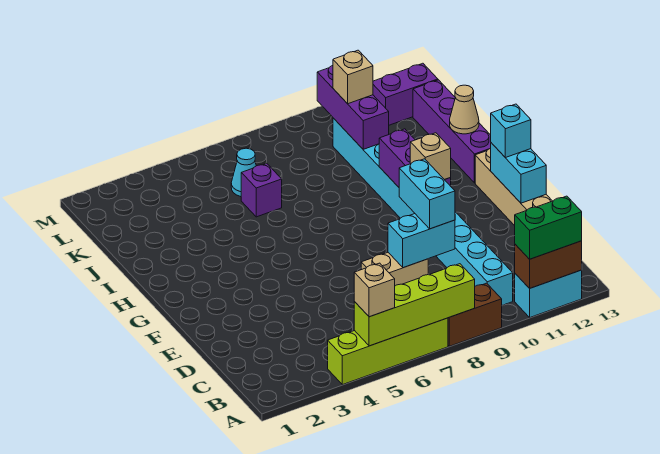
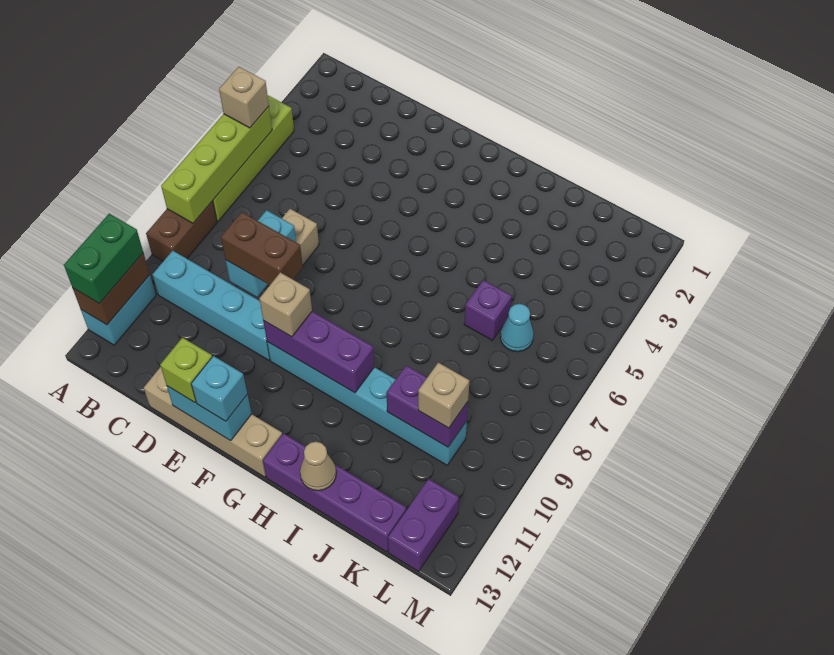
cyan 1x2 brick [399,159,455,229] -> brown 1x2 brick [221,212,303,285]
none -> lime 1x1 brick [160,338,212,403]
purple 1x3 brick [317,65,389,149] -> purple 1x2 brick [386,366,468,447]

